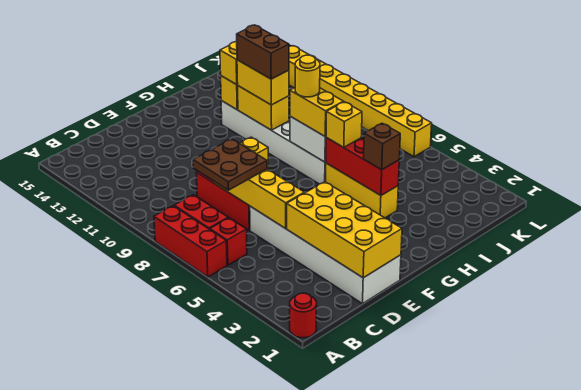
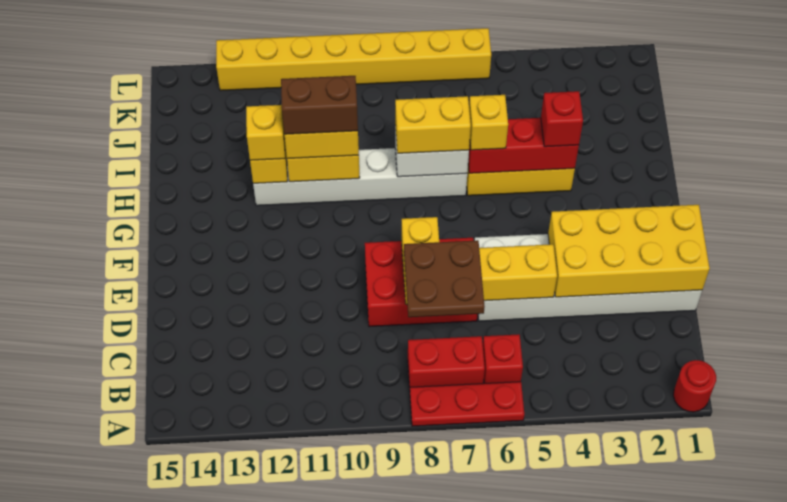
red 1x3 brick [154,206,227,277] -> red 1x3 plate [410,382,524,426]
brown 1x1 brick [364,123,400,170] -> red 1x1 brick [541,91,583,147]
yellow 1x1 round brick [295,55,320,97] -> none

